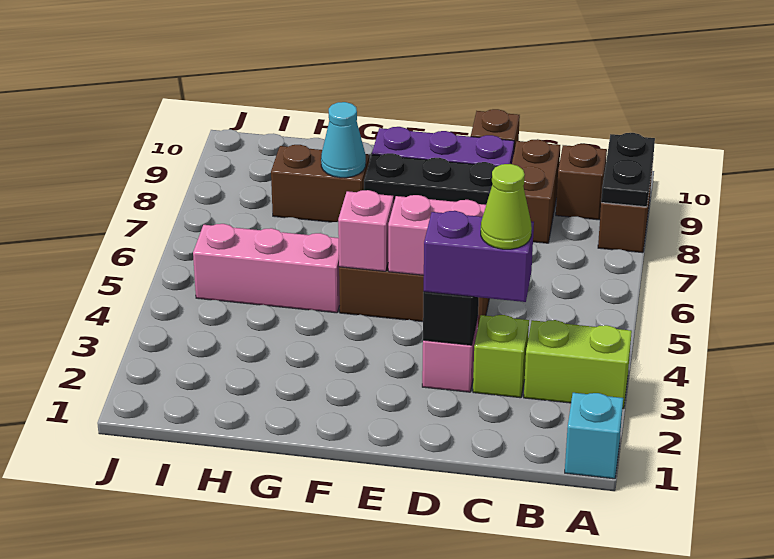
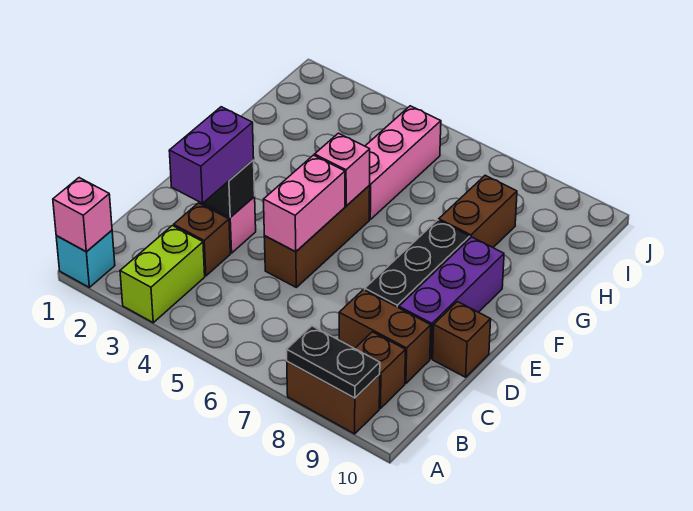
none -> pink 1x1 brick [53,178,112,251]
lime 1x1 brick [473,315,529,398] -> brown 1x1 brick [174,203,230,276]
lime 1x1 cone [481,164,532,249] -> none
cyan 1x1 cone [321,102,366,178] -> none

